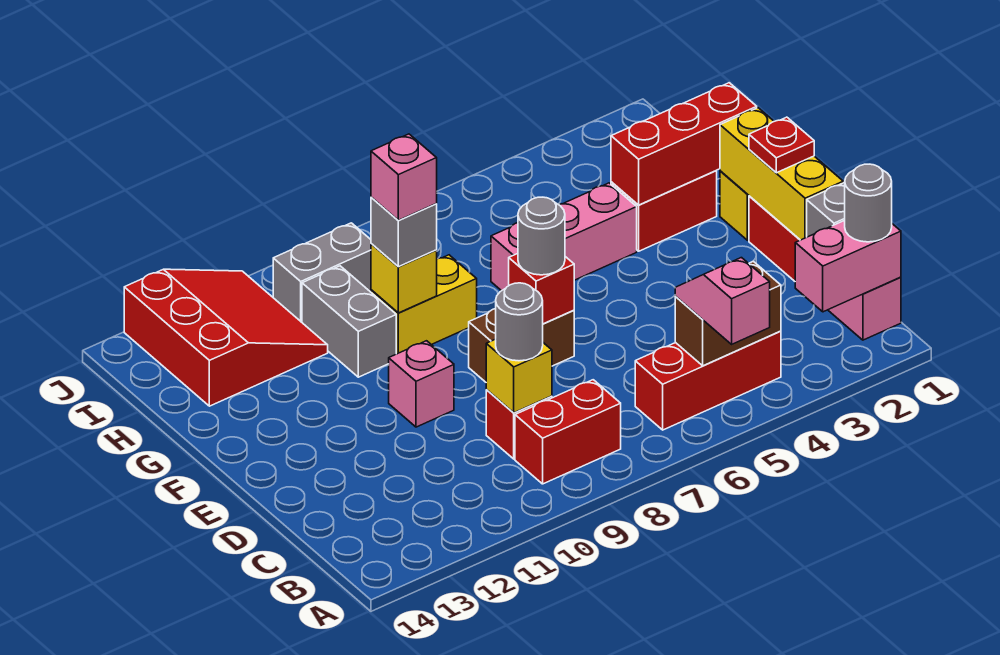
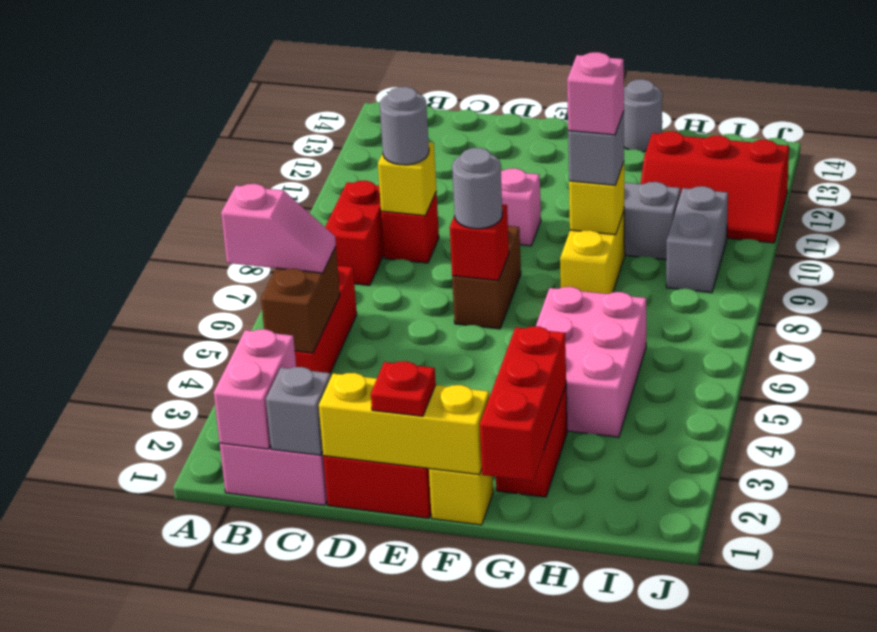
grey 1x1 round brick [845,164,892,242] -> grey 1x1 round brick moved to [624,79,662,152]
pink 1x3 brick [491,183,637,291] -> pink 2x3 brick [536,287,646,437]
red 3x3 slope [124,269,328,406] -> red 2x3 slope [641,131,789,243]

